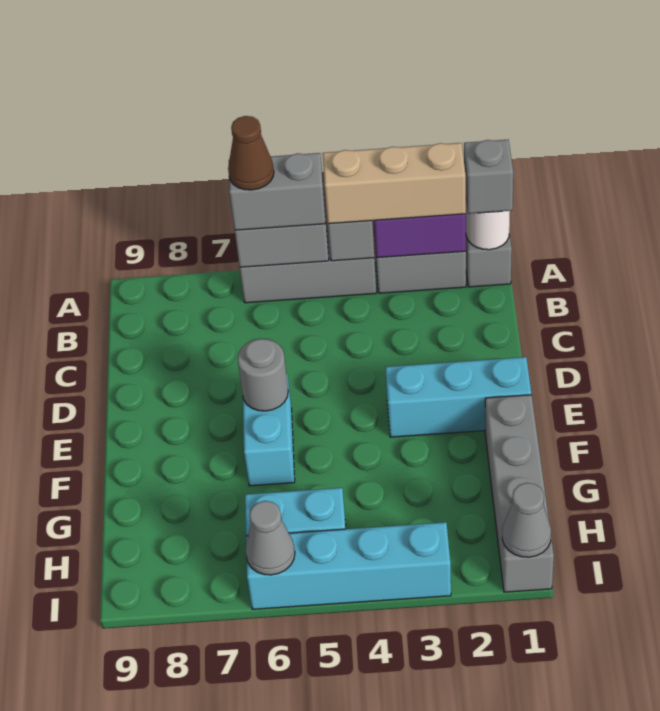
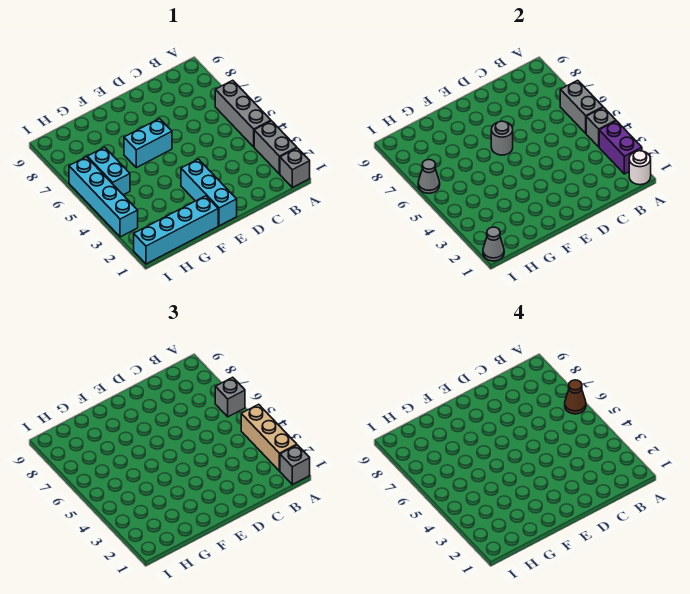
grey 1x2 brick [229,153,326,230] -> grey 1x1 brick [215,377,245,417]
grey 1x4 brick [485,395,554,592] -> cyan 1x4 brick [134,196,218,264]

